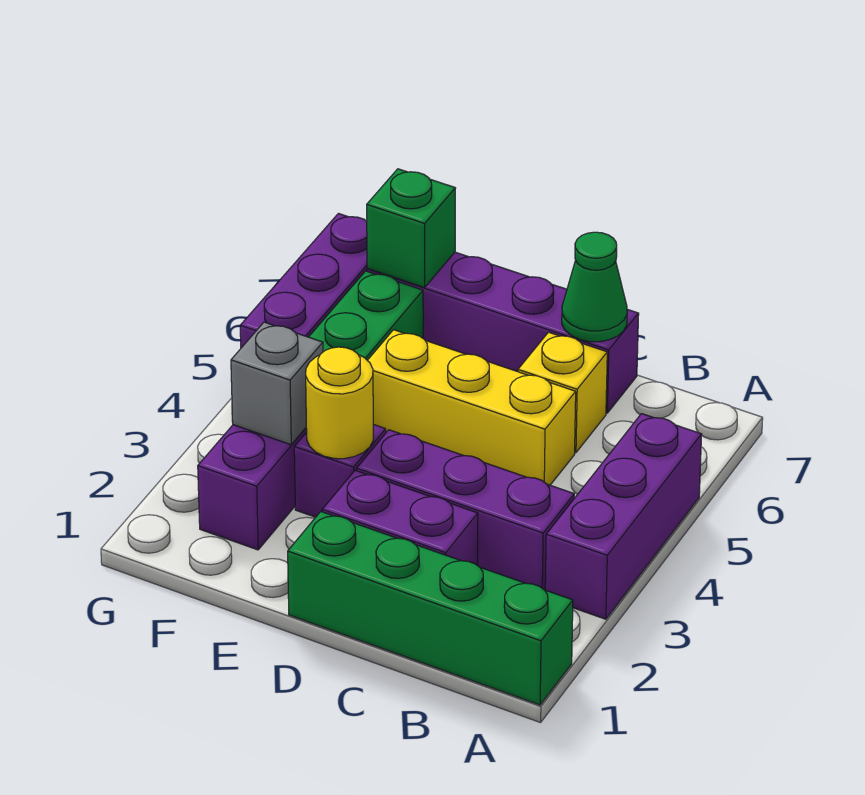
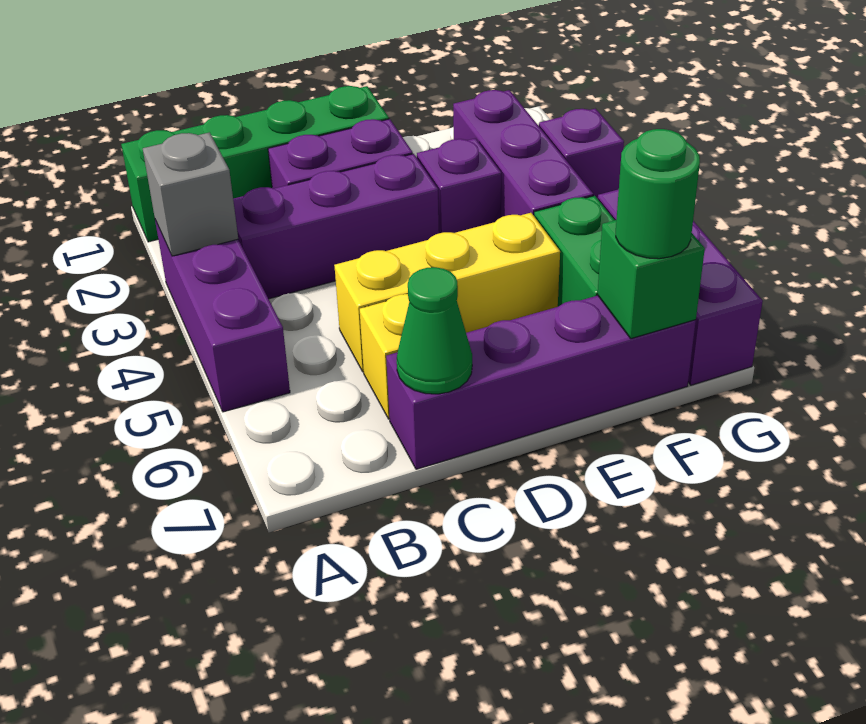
yellow 1x1 round brick [306,347,373,459] -> none
grey 1x1 brick [231,322,323,445] -> grey 1x1 brick moved to [143,132,238,256]
none -> green 1x1 round brick [616,129,700,259]
none -> purple 1x1 brick [539,109,624,199]

